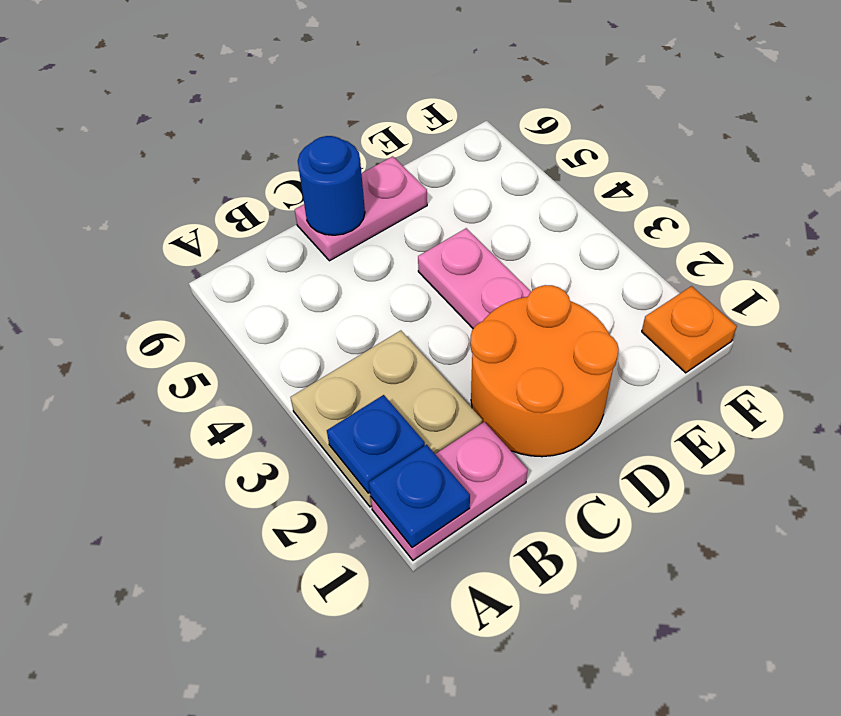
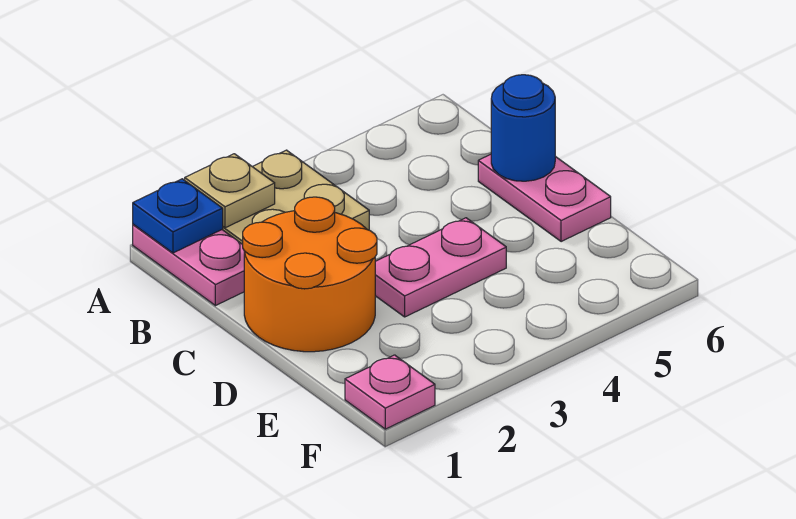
blue 1x1 plate [327,395,425,493] -> tan 1x1 plate [185,154,275,228]
orange 1x1 plate [642,286,737,373] -> pink 1x1 plate [345,355,435,429]

